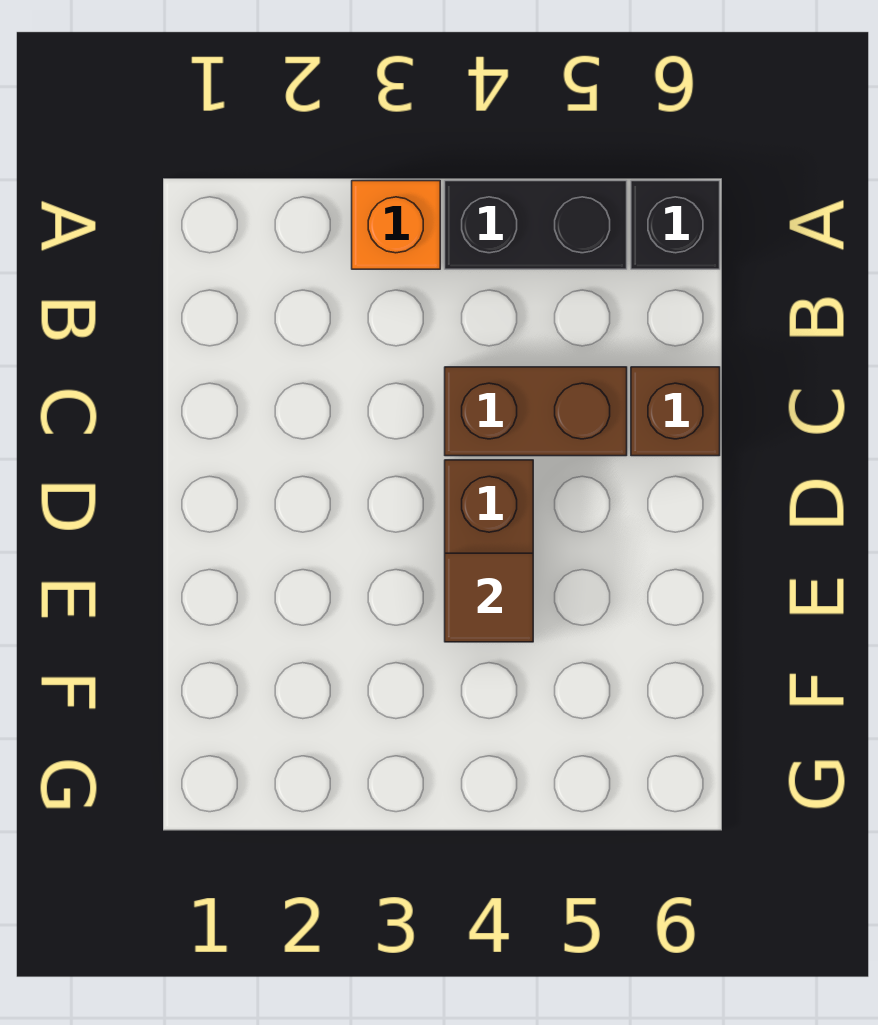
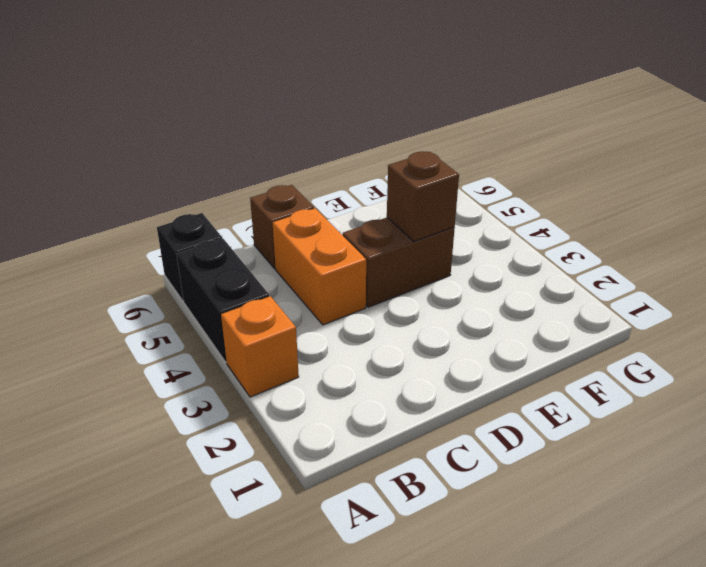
brown 1x2 brick [445,367,627,456] -> orange 1x2 brick [273,208,366,325]
brown 1x1 tile [445,553,533,642] -> brown 1x1 brick [387,151,459,241]

